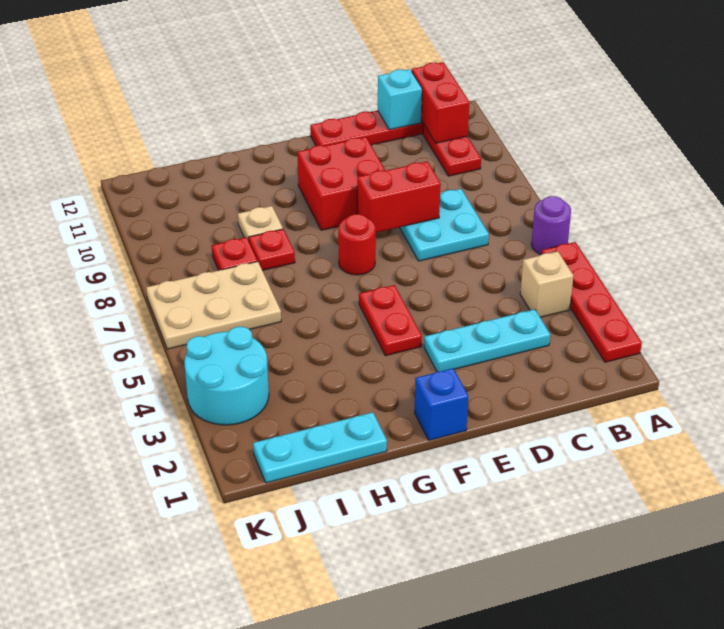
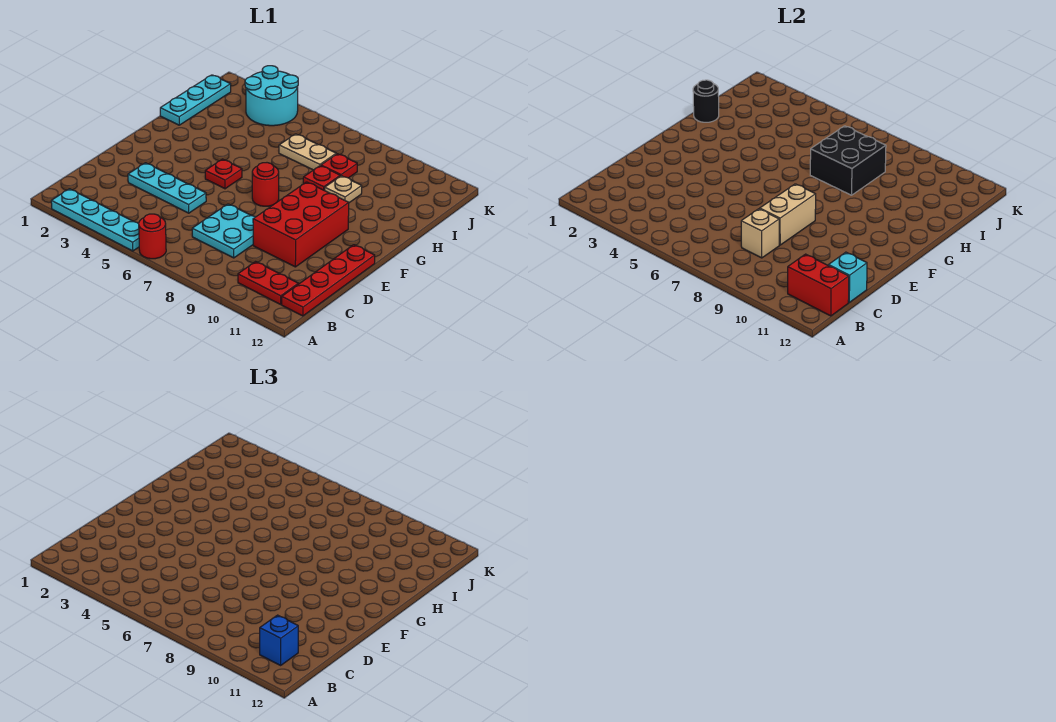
red 1x4 plate [541,242,642,362] -> cyan 1x4 plate [51,189,139,251]
purple 1x1 round brick [531,196,571,255] -> red 1x1 round brick [139,214,166,259]
tan 1x1 brick [520,251,573,317] -> tan 1x1 brick moved to [741,209,779,258]
cyan 1x3 plate [424,309,550,372] -> cyan 1x3 plate turned to [128,163,206,213]
red 1x2 brick [357,161,441,233] -> tan 1x2 brick [760,184,816,245]
red 2x2 brick [297,137,385,230] -> red 2x3 brick [253,182,349,267]
blue 1x1 brick [415,368,468,440] -> blue 1x1 brick moved to [260,615,298,665]
red 1x2 plate [359,285,422,356] -> red 1x1 plate [205,159,242,189]
none -> black 1x1 round brick [693,80,719,122]
none -> black 2x2 brick [810,126,886,195]
tan 2x3 plate [146,262,281,349] -> tan 1x2 plate [279,134,336,170]

